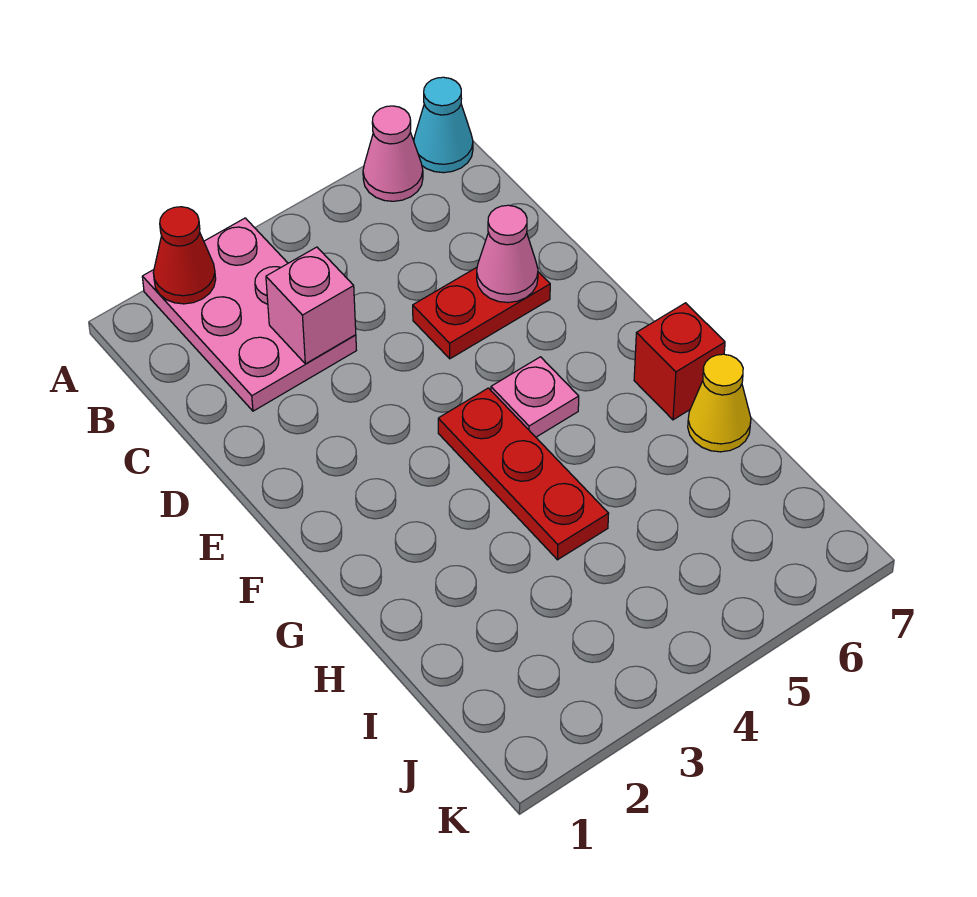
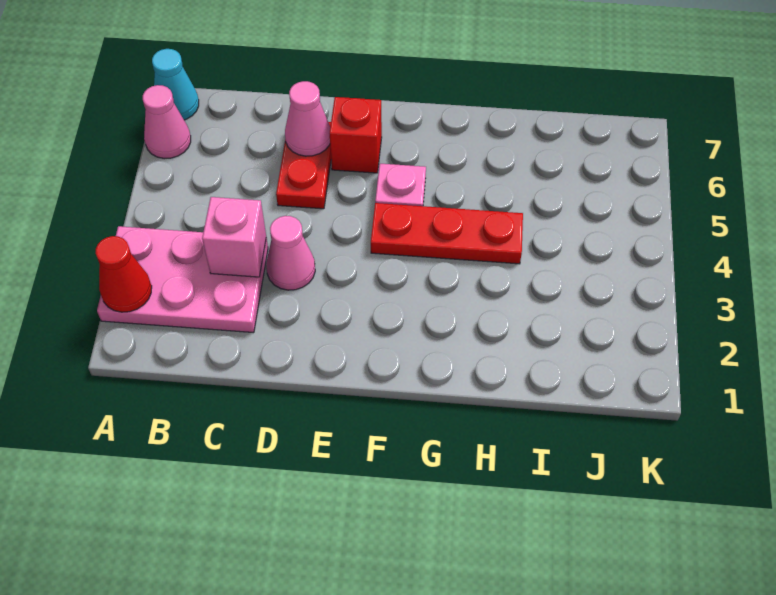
none -> pink 1x1 cone [266,216,315,290]
red 1x1 brick [634,303,725,420] -> red 1x1 brick moved to [330,97,382,173]
yellow 1x1 cone [688,354,751,452] -> none

